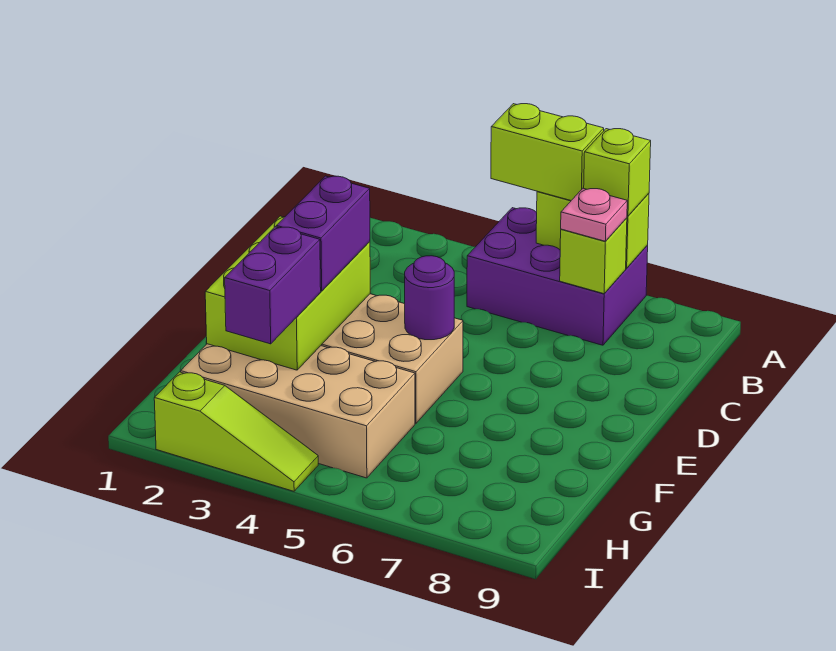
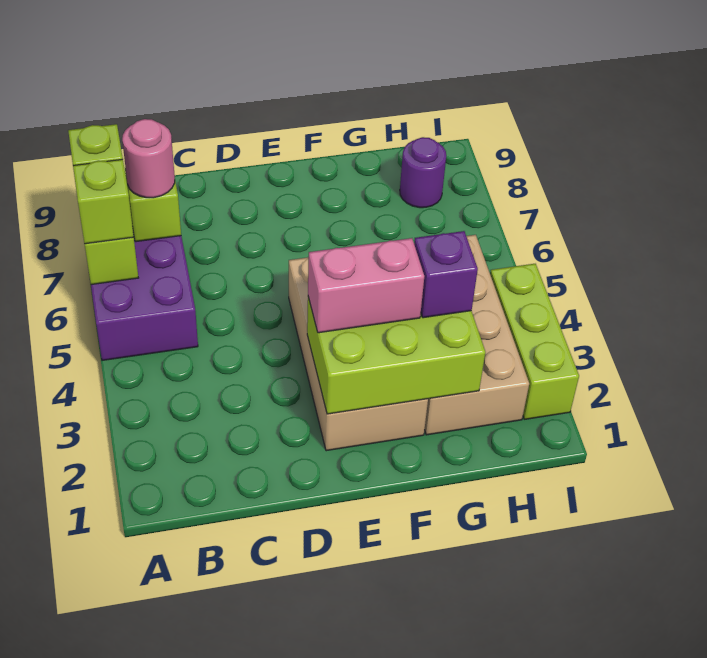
lime 1x2 brick [491,104,604,200] -> lime 1x1 brick [73,159,134,244]
pink 1x1 plate [561,188,627,241] -> pink 1x1 round brick [122,119,175,198]
purple 1x2 brick [276,176,370,291] -> pink 1x2 brick [308,238,424,333]
purple 1x1 round brick [405,256,454,340] -> purple 1x1 round brick moved to [400,137,446,208]
purple 1x2 brick [225,227,321,344] -> purple 1x1 brick [414,231,478,318]
lime 1x3 slope [154,372,318,491] -> lime 1x3 brick [490,264,579,419]

